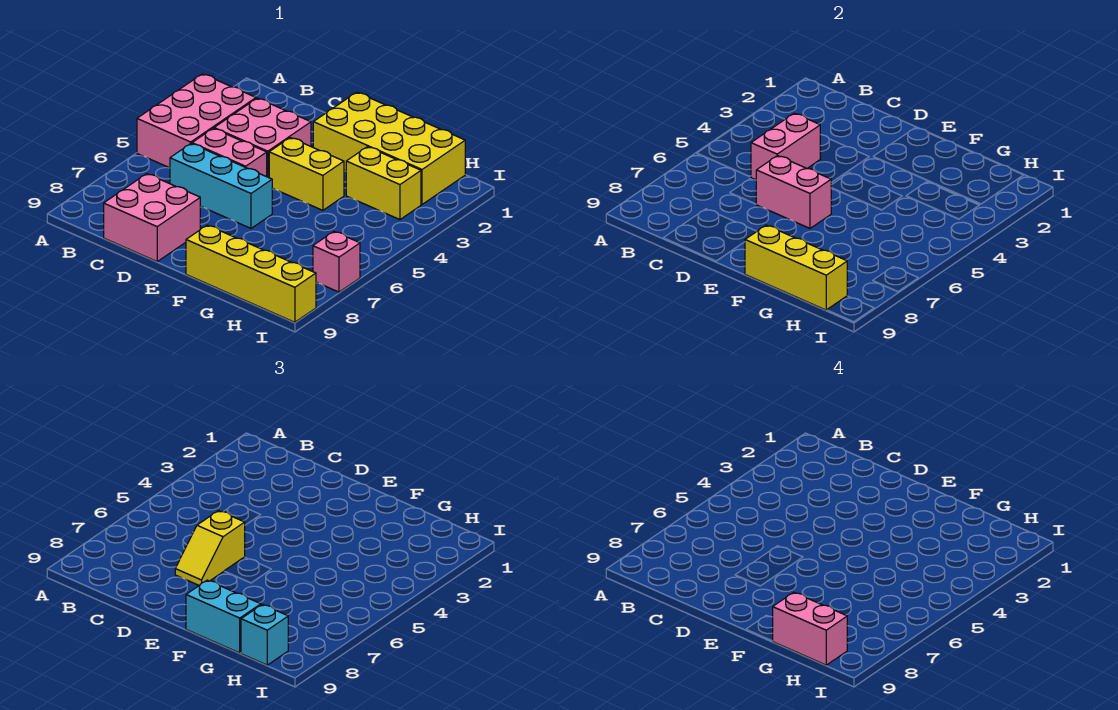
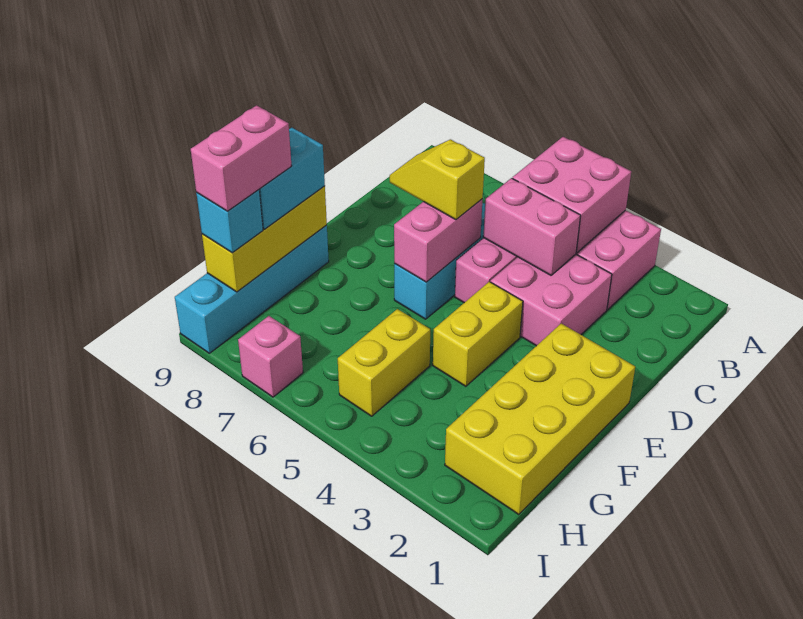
pink 2x2 brick [104,174,200,261] -> pink 2x2 brick moved to [513,137,631,253]
yellow 1x4 brick [186,225,316,322] -> cyan 1x4 brick [175,225,329,353]
yellow 1x2 brick [346,147,421,220] -> yellow 1x2 brick moved to [338,309,430,416]

